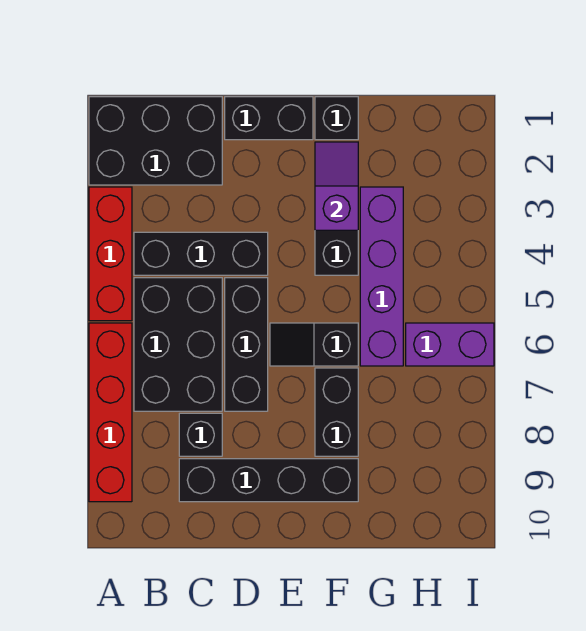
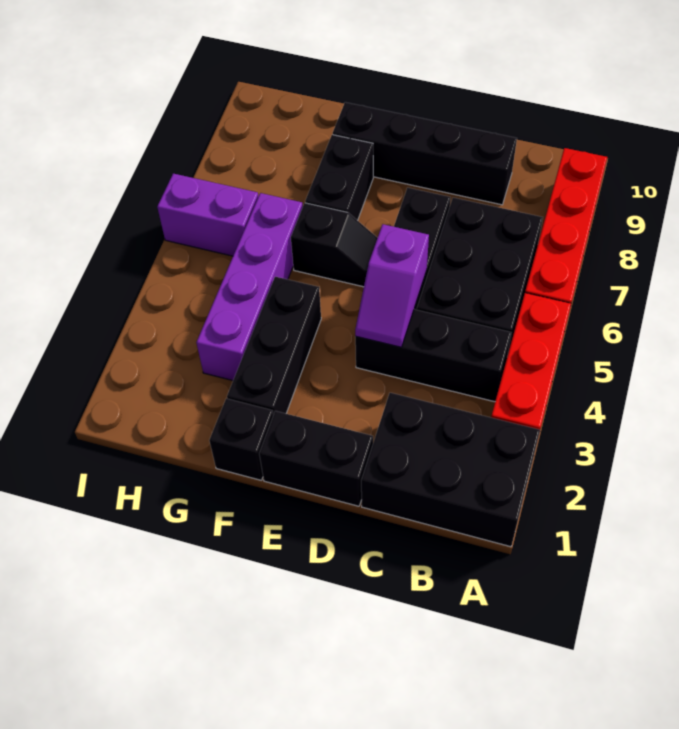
black 1x1 brick [179,413,222,456] -> none
purple 1x2 slope [315,142,358,230] -> purple 1x2 slope moved to [355,224,429,347]

